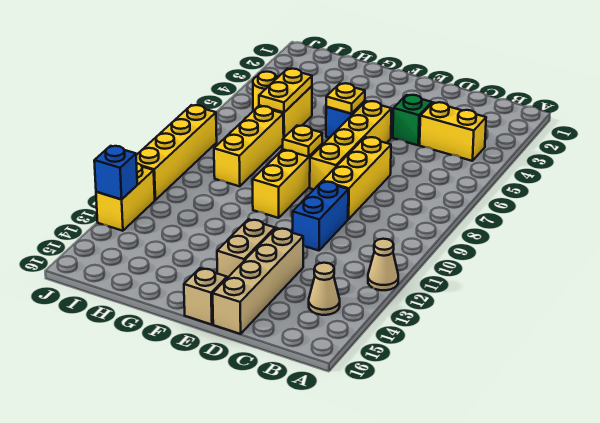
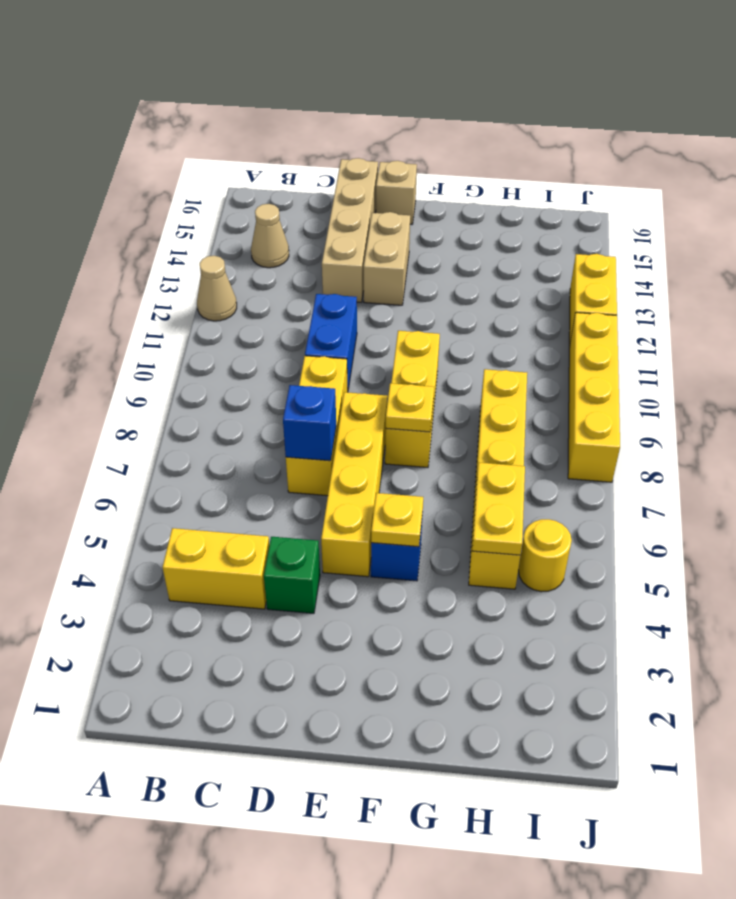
blue 1x1 brick [94,146,137,199] -> blue 1x1 brick moved to [283,385,336,461]

